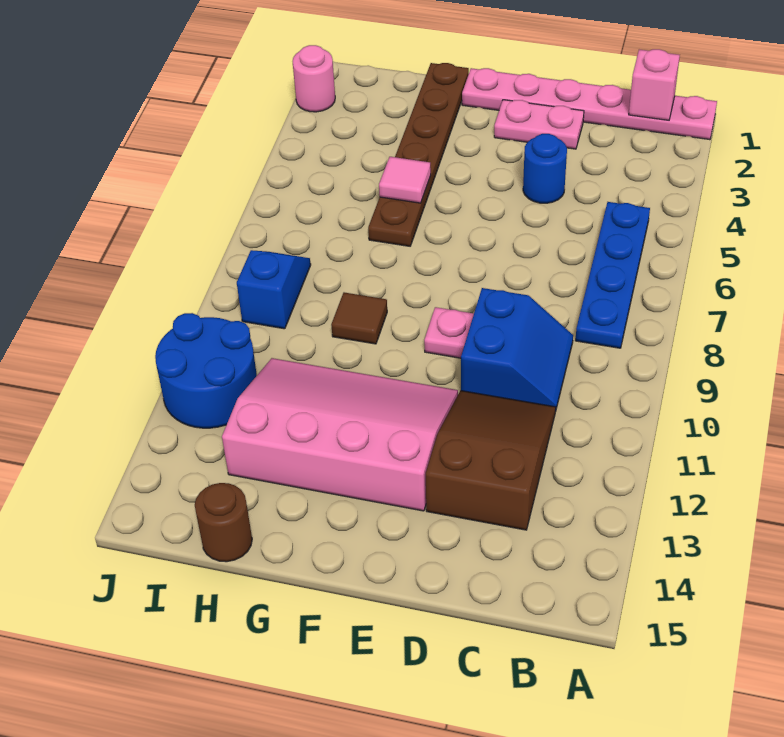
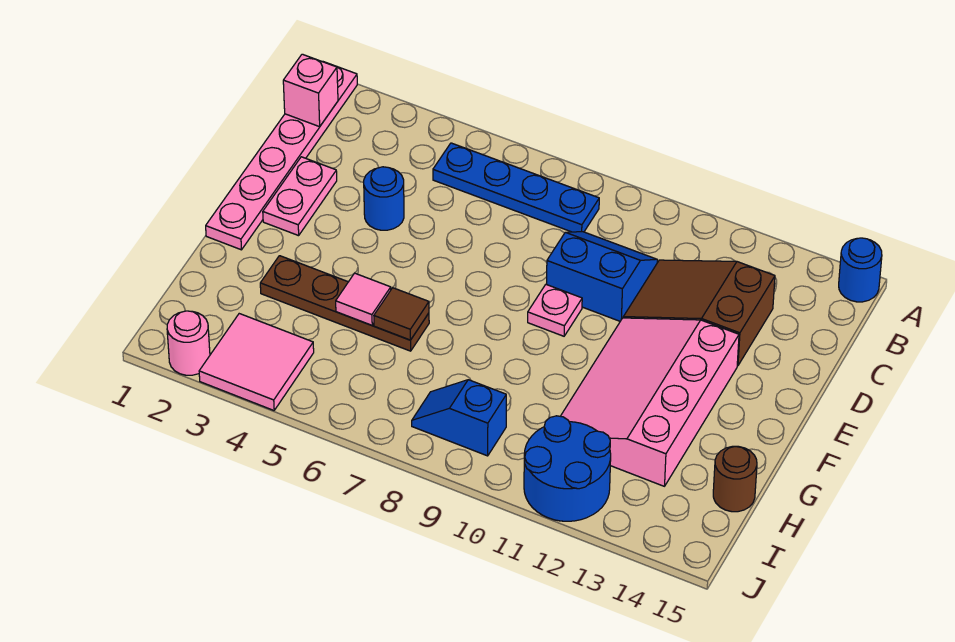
none -> blue 1x1 round brick [839,238,882,302]
brown 1x6 plate [368,63,469,246] -> brown 1x4 plate [260,256,429,351]
brown 1x1 tile [331,292,387,344] -> brown 1x1 tile moved to [374,288,429,340]
none -> pink 2x2 tile [199,314,314,410]

